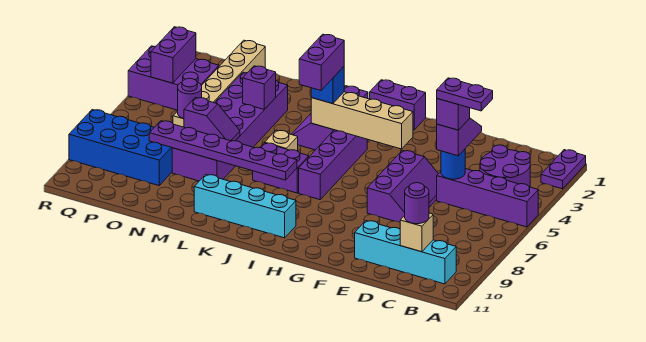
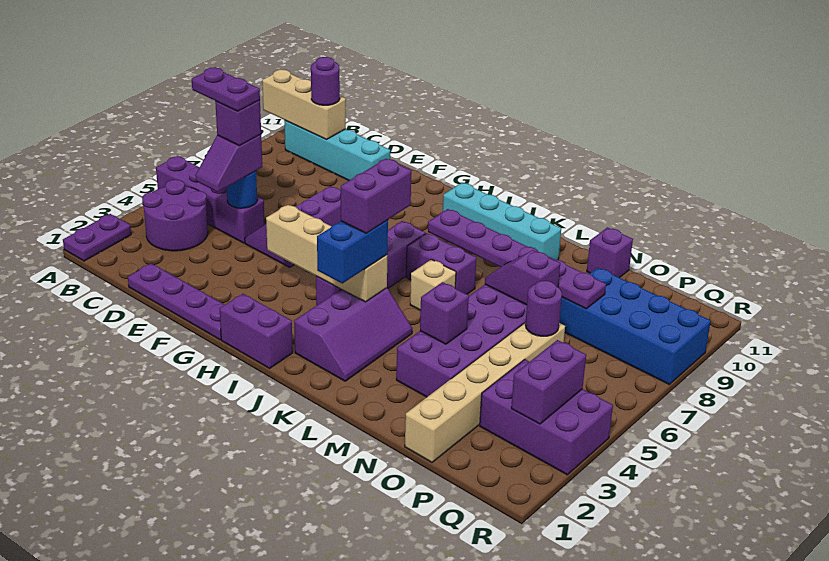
tan 1x1 brick [400,213,433,252] -> tan 1x3 brick [262,70,346,140]
none -> purple 1x4 plate [128,263,224,340]
blue 1x1 brick [311,67,344,104] -> blue 1x2 brick [317,220,388,283]
none -> purple 1x1 brick [587,228,633,278]

